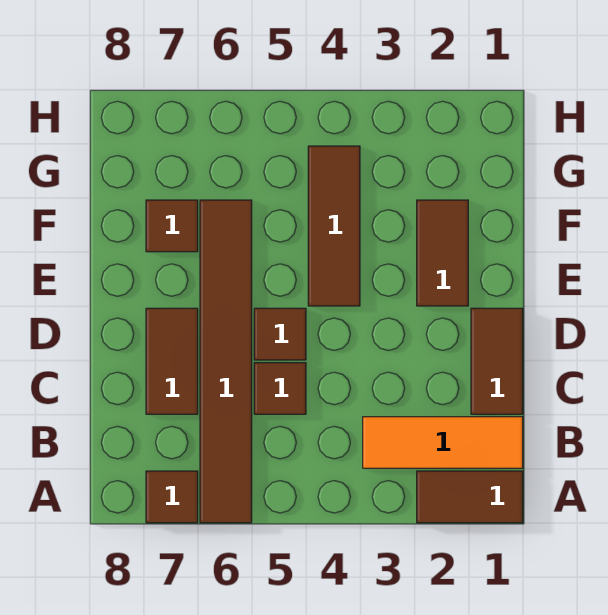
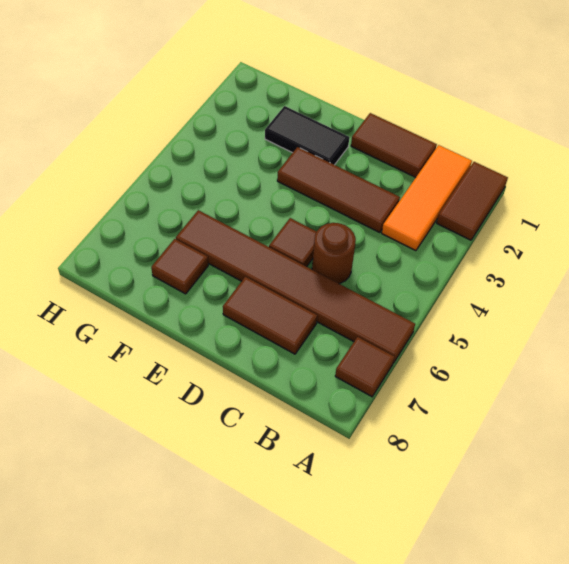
brown 1x1 tile [254,363,306,414] -> brown 1x1 round brick [312,223,356,284]
brown 1x2 tile [417,200,468,306] -> black 1x2 tile [265,106,349,165]
brown 1x3 tile [308,146,360,306] -> brown 1x3 tile moved to [277,147,400,233]

